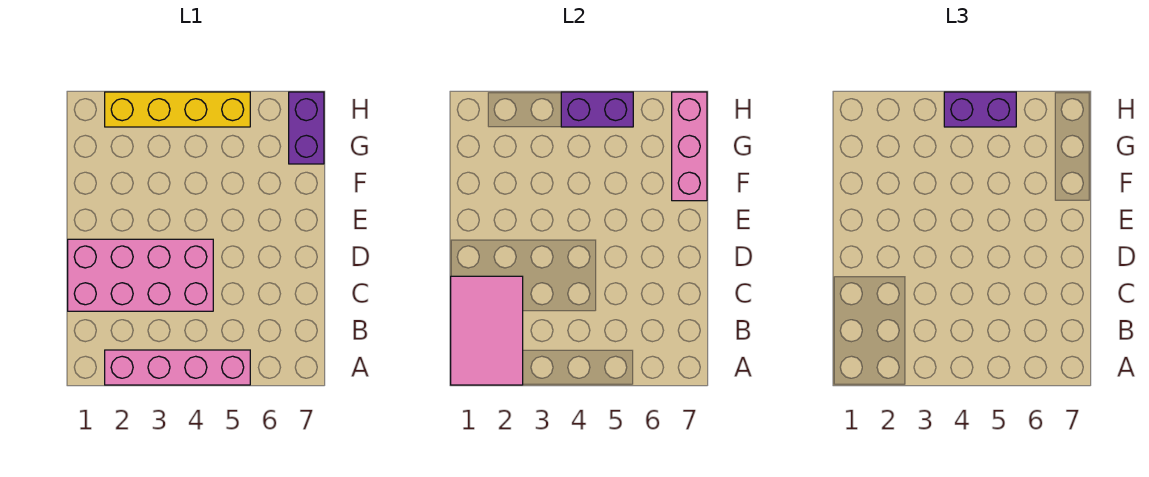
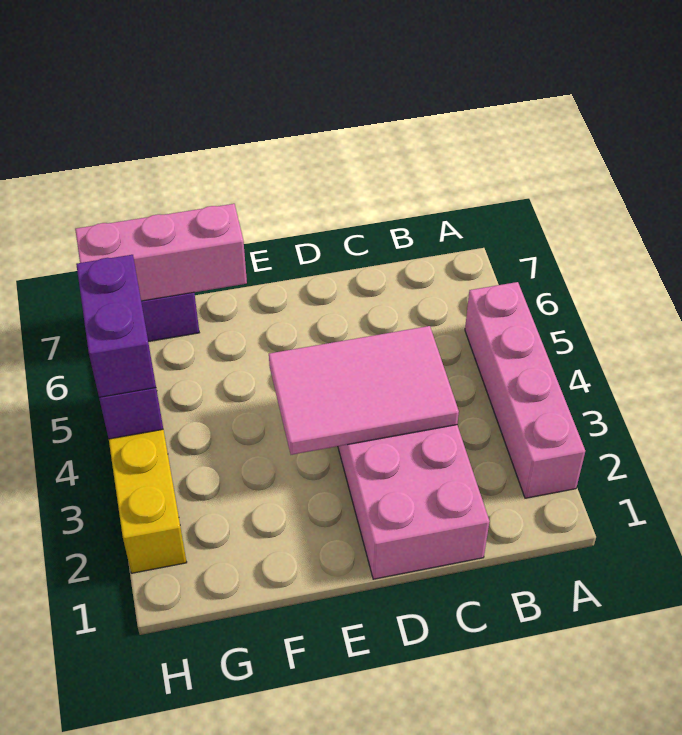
pink 2x3 tile [451,276,523,385] -> pink 2x3 tile moved to [269,326,459,455]

